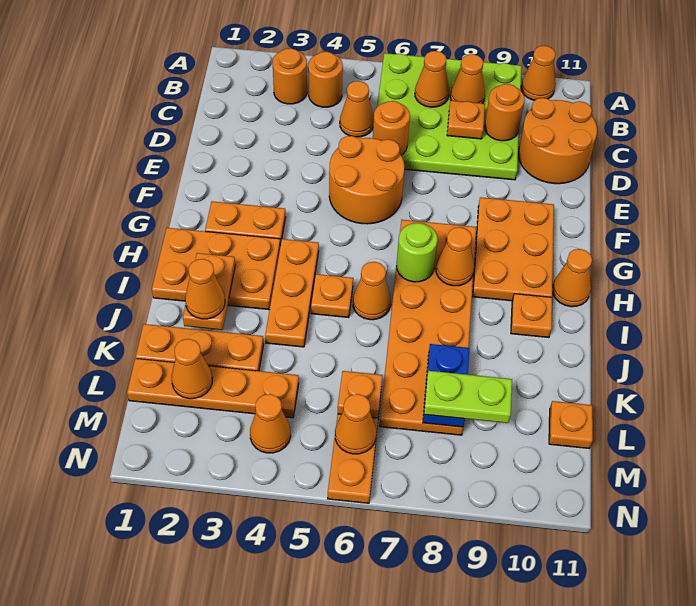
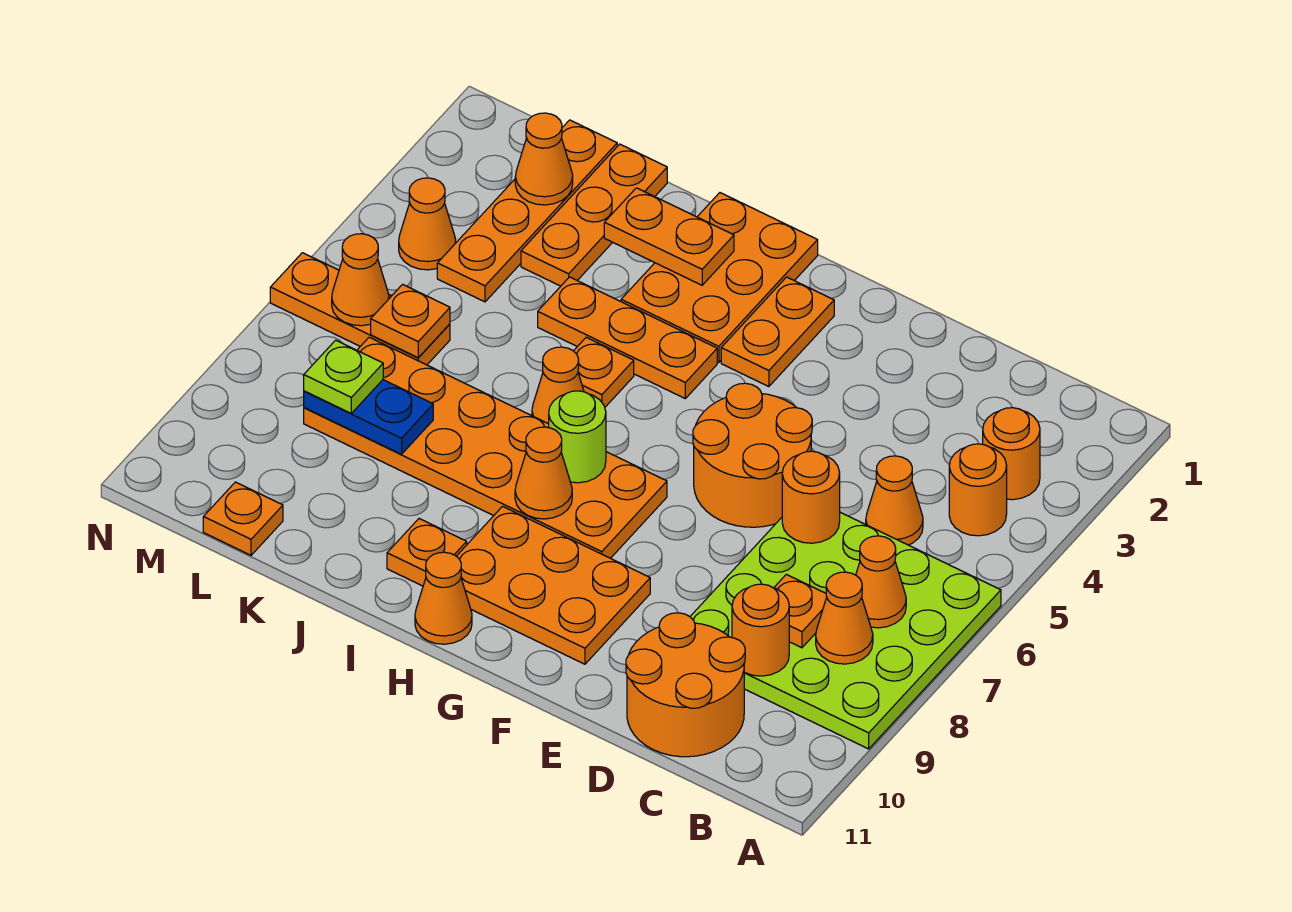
orange 1x1 cone [521,46,556,100] -> none
orange 1x1 cone [185,259,225,319] -> none
lime 1x2 plate [424,371,512,423] -> lime 1x1 plate [304,340,383,413]

